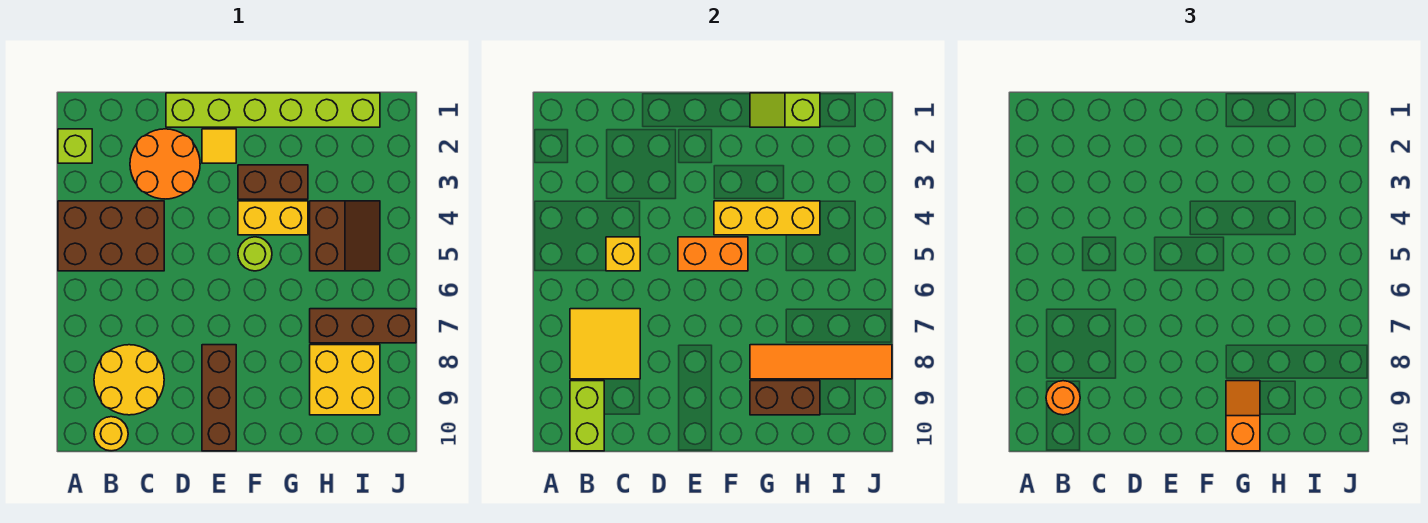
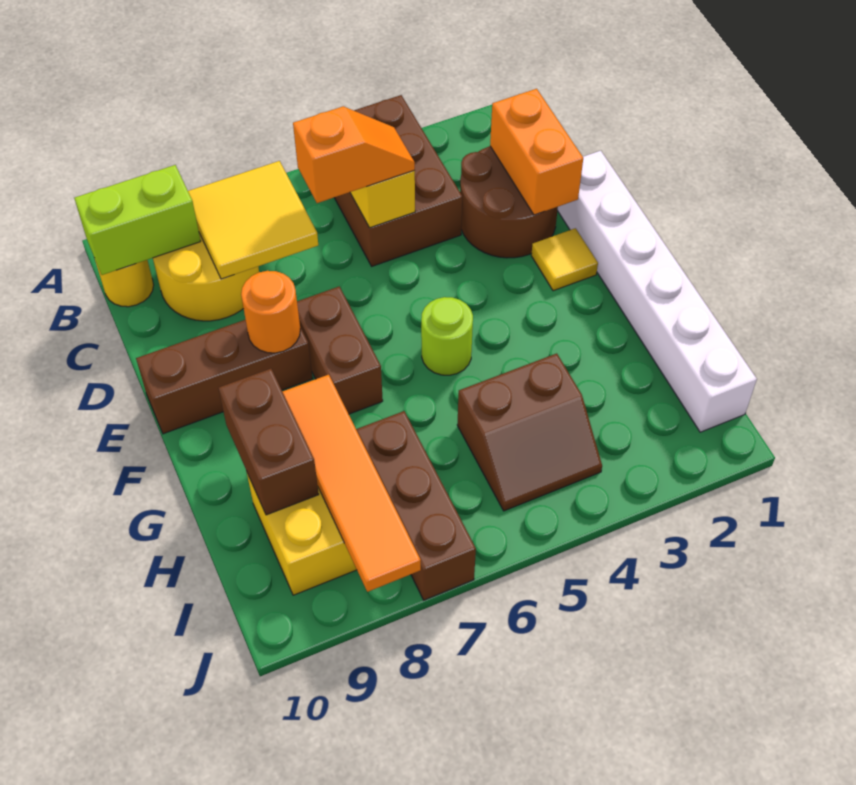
lime 1x1 brick [58,129,92,163] -> none
orange 1x1 round brick [1046,381,1080,415] -> orange 1x1 round brick moved to [241,271,300,353]
orange 2x2 round brick [130,129,200,199] -> brown 2x2 round brick [460,146,558,258]
lime 1x6 brick [166,93,380,127] -> white 1x6 brick [557,151,757,432]
orange 1x2 brick [678,237,748,271] -> orange 1x2 brick moved to [490,89,583,215]
brown 1x2 brick [238,165,308,199] -> brown 1x2 brick moved to [297,287,383,414]
yellow 1x2 brick [238,201,308,235] -> none
yellow 1x3 brick [714,201,820,235] -> none
lime 1x2 slope [750,93,820,127] -> none
orange 1x2 slope [1226,381,1260,451] -> orange 1x2 slope moved to [293,106,415,203]

